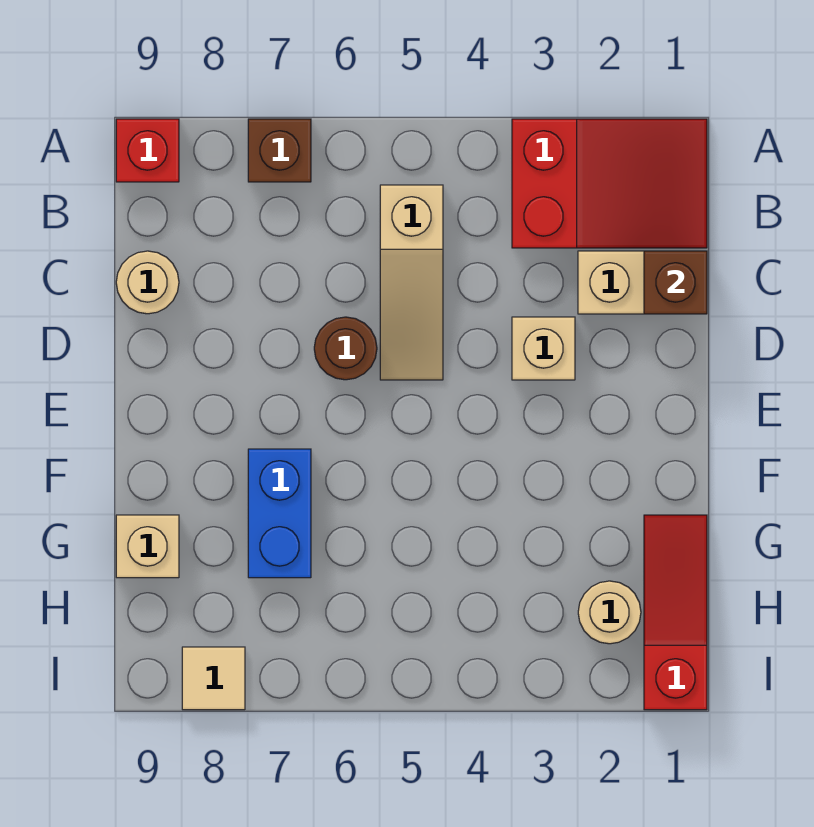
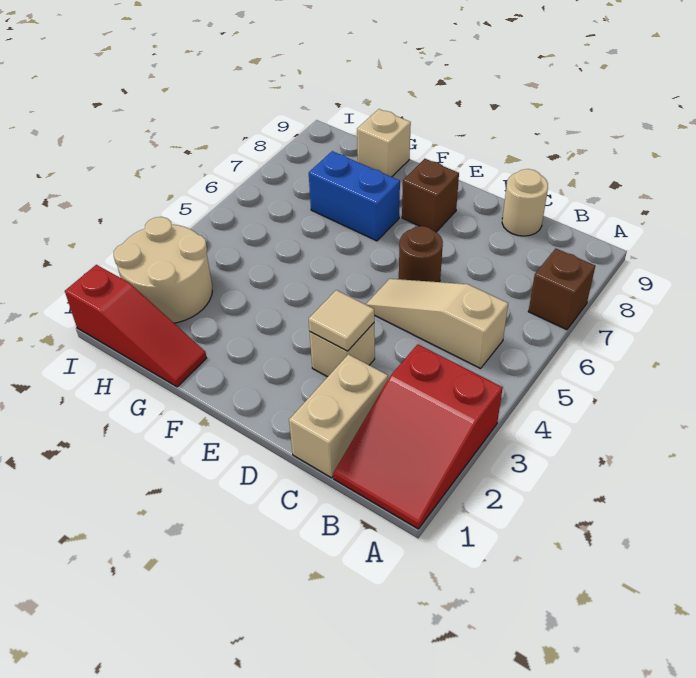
red 1x1 brick [116,119,179,182] -> none
brown 1x1 brick [644,251,707,314] -> brown 1x1 brick moved to [402,159,459,232]
tan 1x1 round brick [578,581,641,644] -> tan 2x2 round brick [114,217,212,323]
tan 1x1 tile [182,647,245,710] -> tan 1x1 tile moved to [309,290,374,351]

